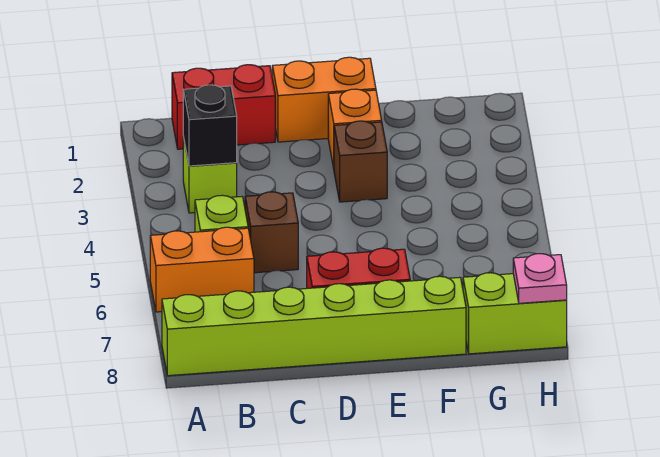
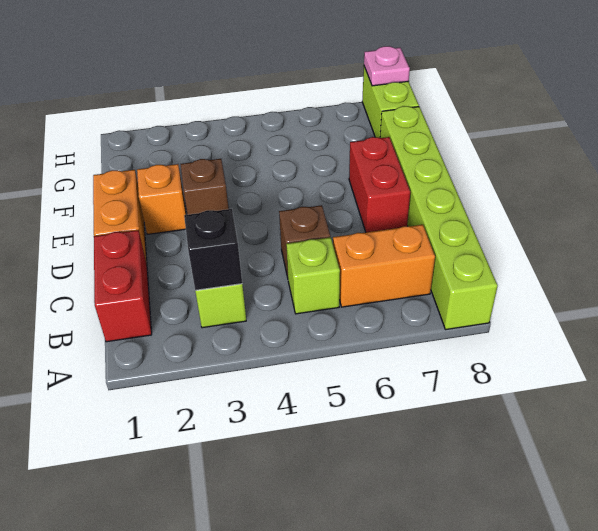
orange 1x2 brick [150,227,254,312] -> orange 1x2 brick turned to [333,225,435,307]

